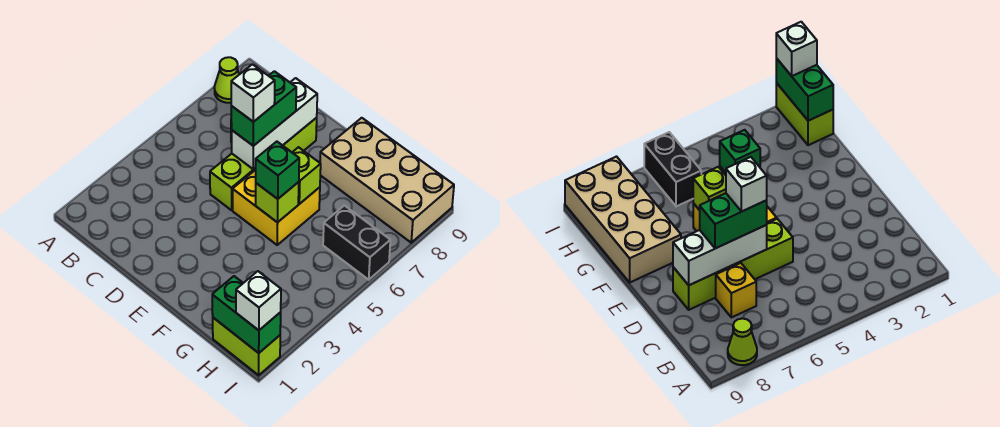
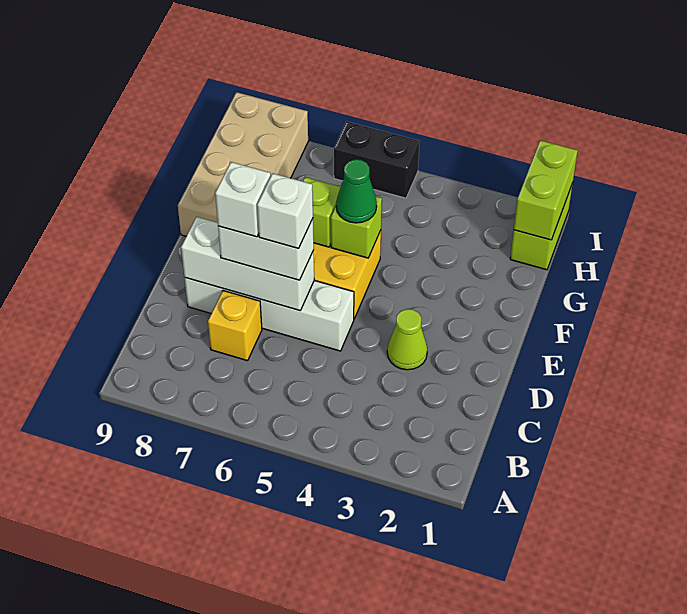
lime 1x1 cone [214,57,239,103] -> lime 1x1 cone moved to [387,309,427,370]
lime 1x4 brick [210,118,317,210] -> white 1x4 brick [185,278,354,351]
green 1x2 brick [231,71,296,146] -> white 1x2 brick [218,219,314,280]
green 1x1 brick [256,142,299,199] -> green 1x1 cone [336,159,377,223]
green 1x2 brick [212,276,281,353] -> lime 1x2 brick [514,140,578,240]
black 1x2 brick [323,205,390,280] -> black 1x2 brick turned to [334,121,419,198]
white 1x1 brick [236,271,281,330] -> white 1x1 brick moved to [215,162,271,237]

